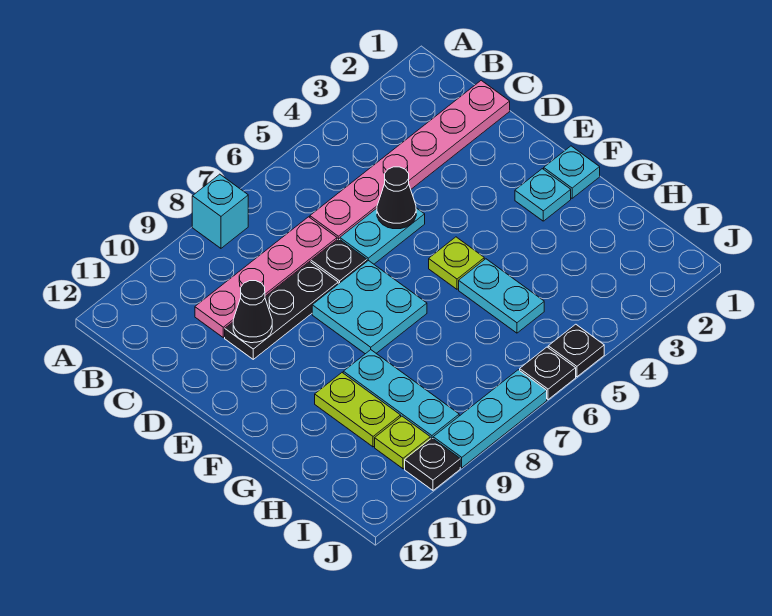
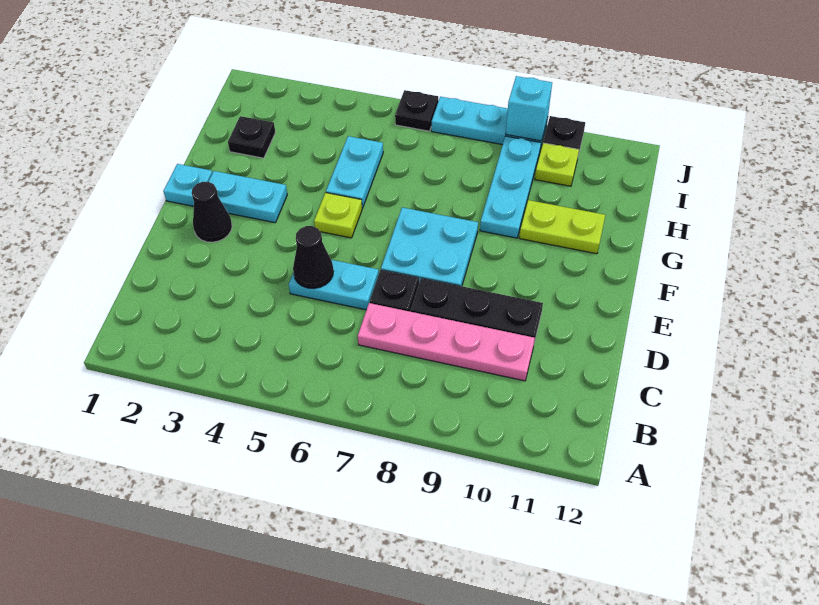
cyan 1x1 brick [192,174,248,248] -> cyan 1x1 brick moved to [506,76,552,141]
pink 1x6 plate [310,80,510,239] -> none
black 1x1 cone [233,281,272,343] -> black 1x1 cone moved to [192,182,232,242]
cyan 1x1 plate [515,169,571,221] -> cyan 1x2 plate [208,171,287,223]
lime 1x2 plate [315,373,401,447] -> lime 1x2 plate turned to [519,200,605,254]
black 1x1 plate [548,324,604,377] -> black 1x1 plate moved to [228,116,275,158]

